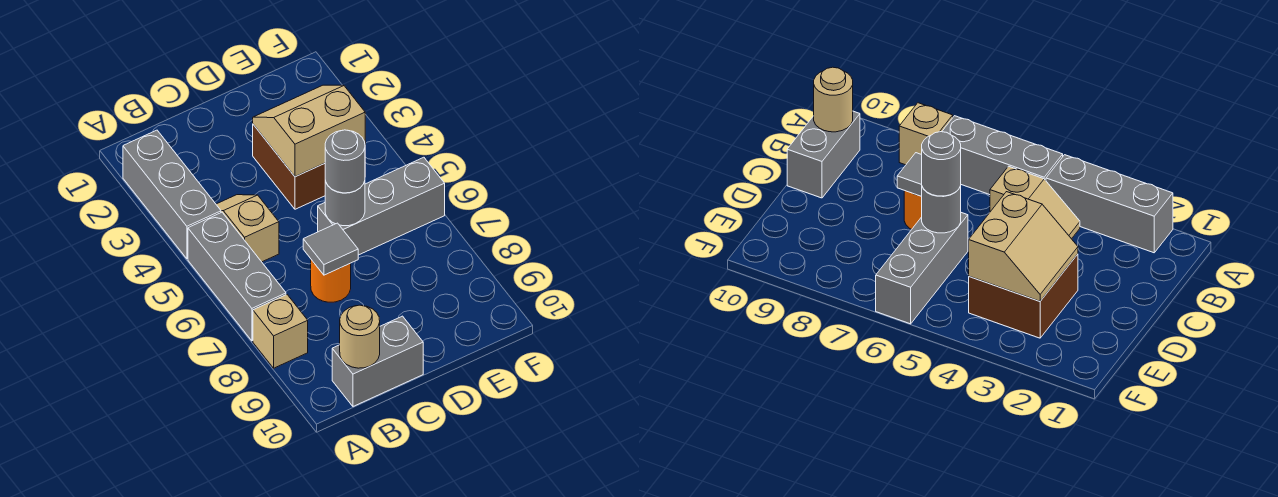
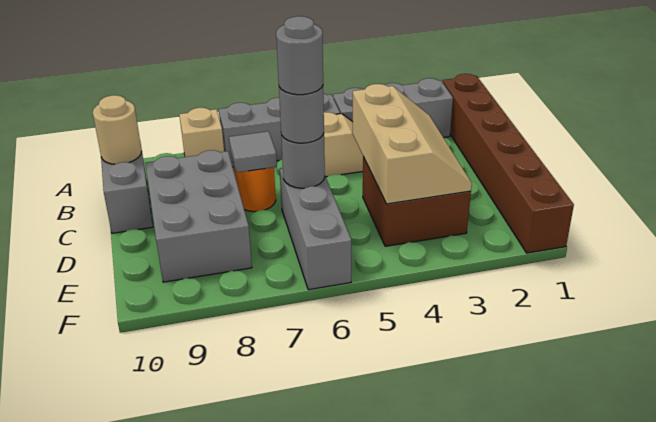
none -> brown 1x6 brick [443,74,574,253]
none -> grey 2x3 brick [146,150,252,282]
tan 2x2 slope [253,85,365,177] -> tan 2x3 slope [353,84,472,204]
none -> grey 1x1 round brick [276,16,323,95]

